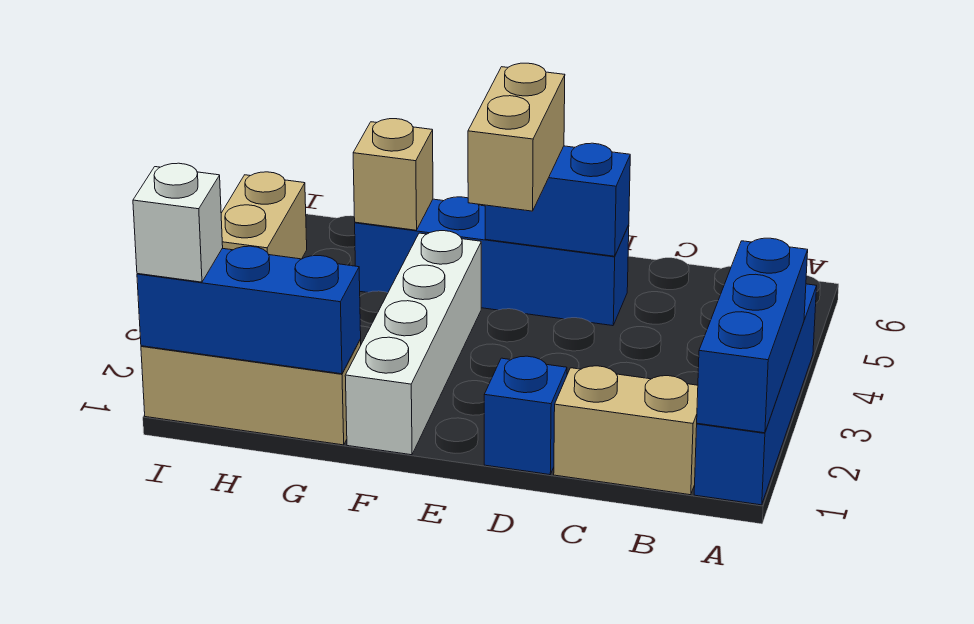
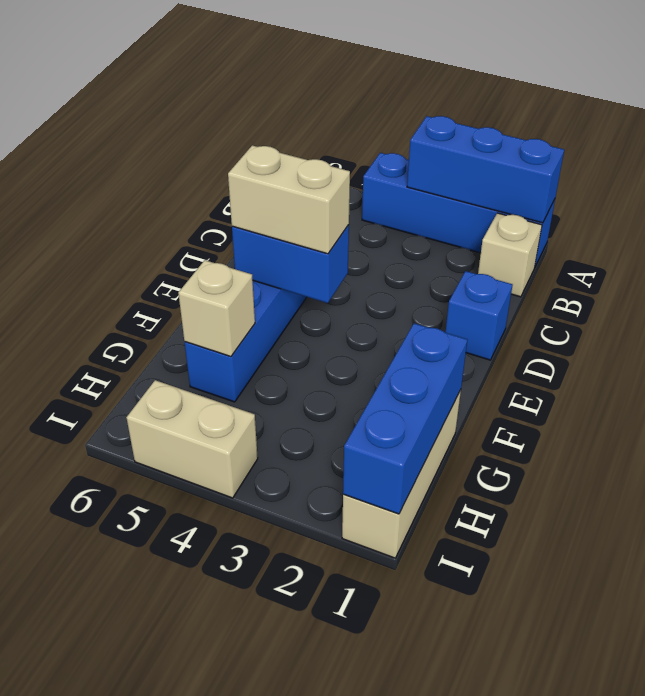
tan 1x2 brick [554,366,698,495] -> tan 1x1 brick [478,213,542,297]
blue 1x2 brick [485,143,630,256] -> blue 1x2 brick turned to [232,225,349,303]
white 1x4 brick [345,231,481,455] -> none
white 1x1 brick [133,163,223,282] -> none

